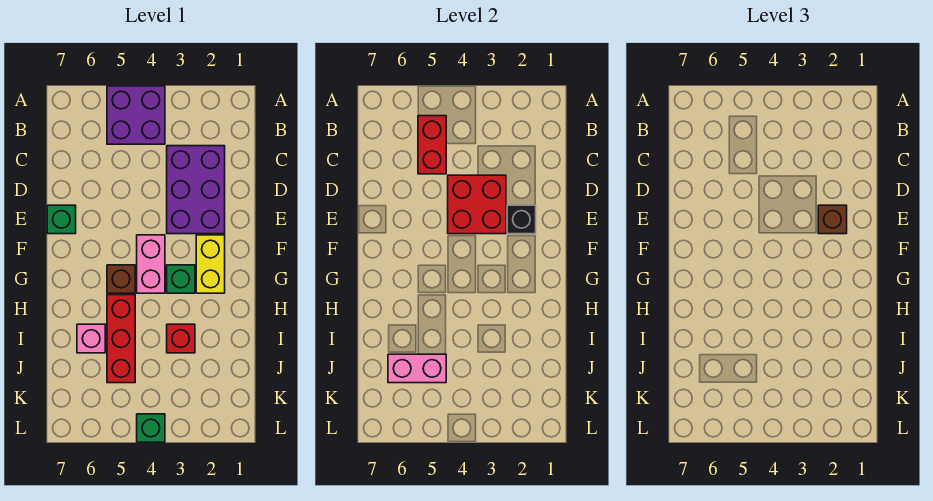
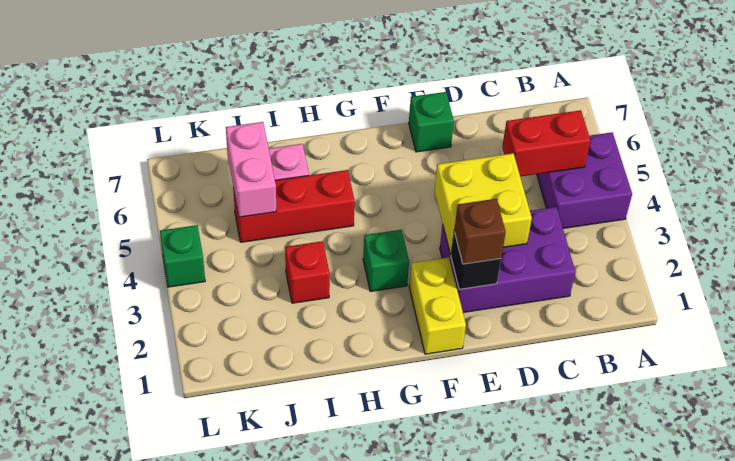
red 2x2 brick [448,175,506,234] -> yellow 2x2 brick [434,153,532,255]
yellow 1x2 brick [196,235,225,293] -> yellow 1x2 brick turned to [409,257,466,354]
pink 1x2 brick [137,235,165,293] -> none
brown 1x1 brick [107,265,135,293] -> none

